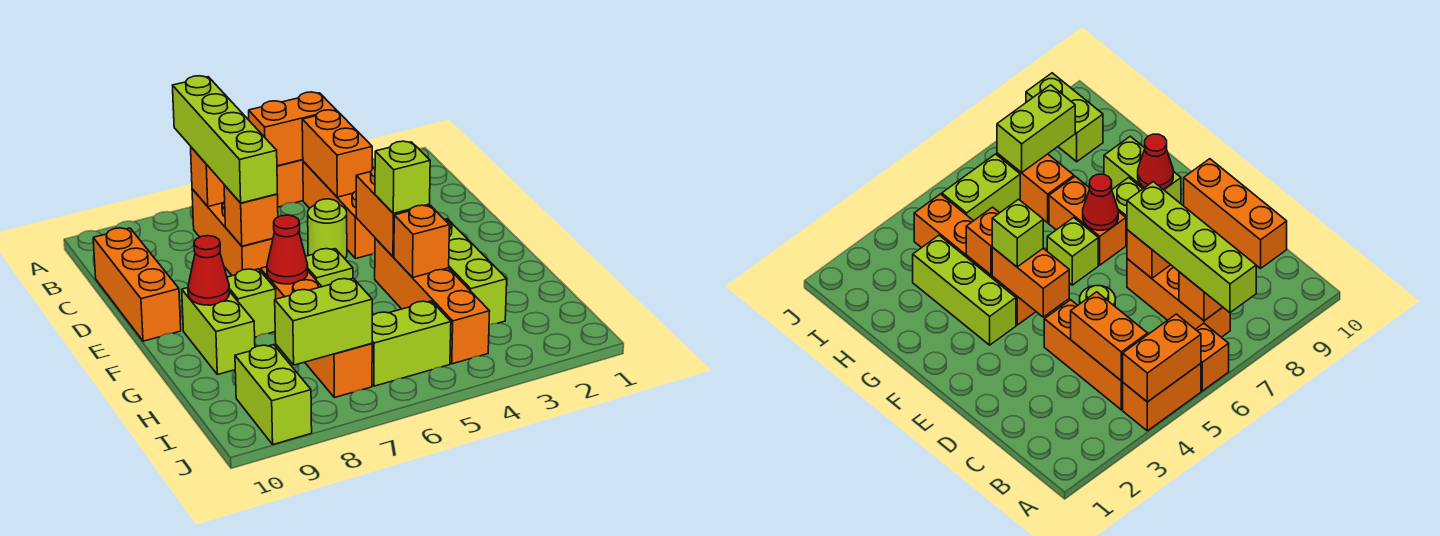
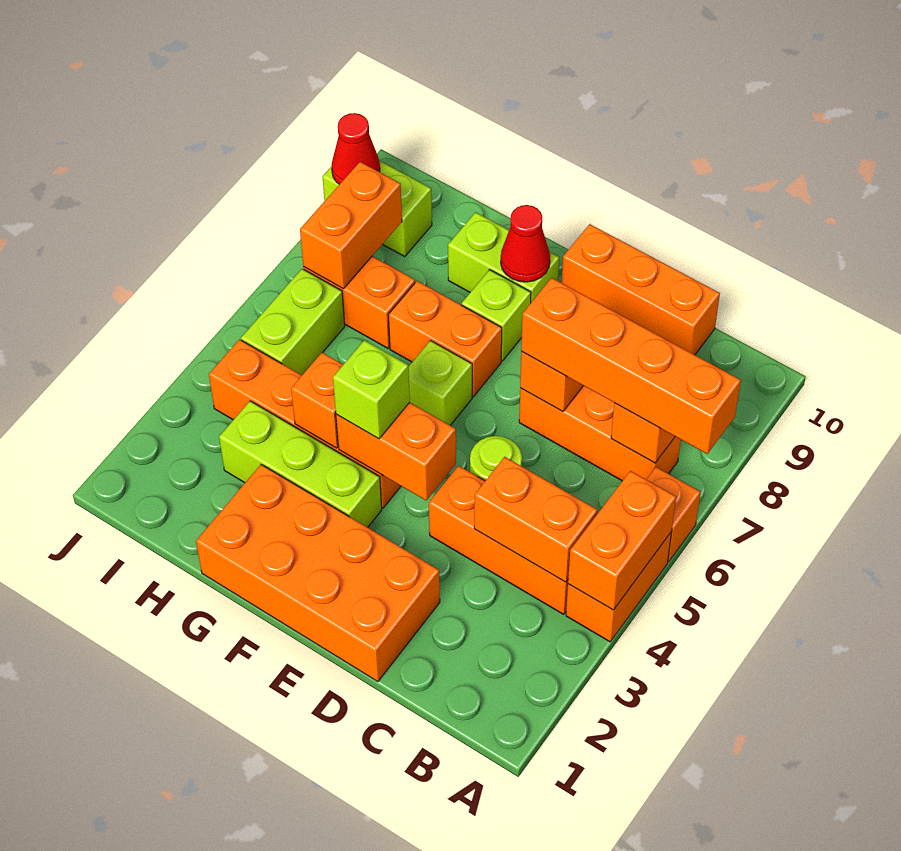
lime 1x4 brick [173,76,277,203] -> orange 1x4 brick [521,278,741,454]
none -> orange 2x4 brick [196,465,440,682]
red 1x1 cone [267,215,308,284] -> red 1x1 cone moved to [332,113,380,185]
lime 1x2 brick [275,278,372,365] -> orange 1x2 brick [300,162,402,289]

